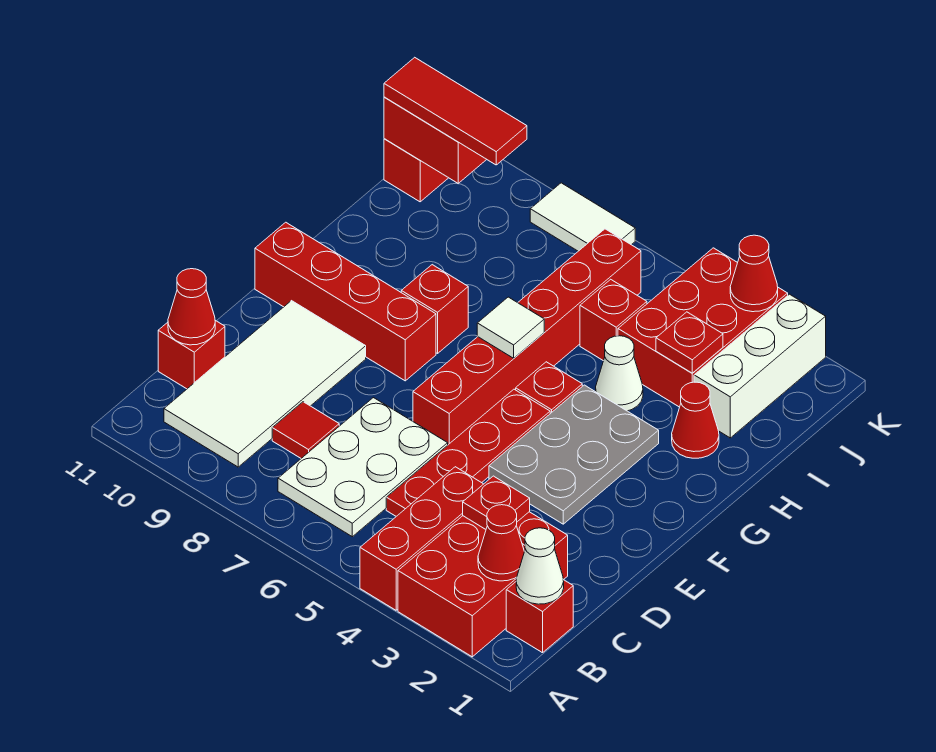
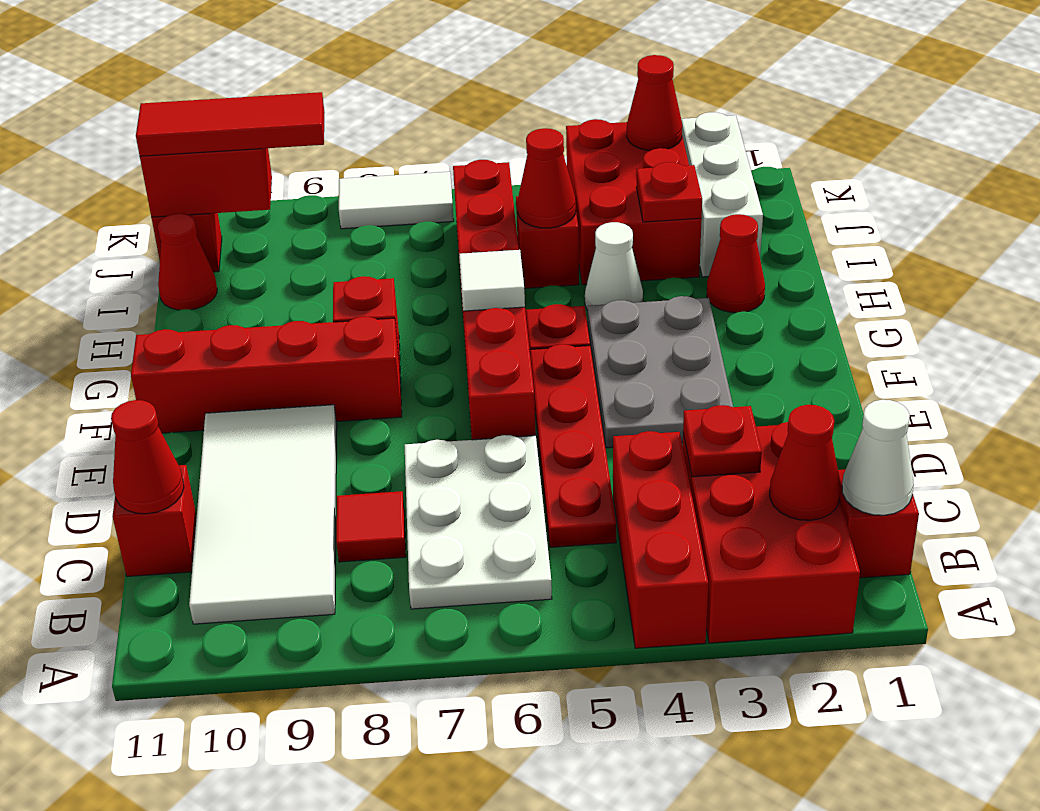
none -> red 1x1 cone [517,128,576,228]
none -> red 1x1 cone [158,213,217,310]

